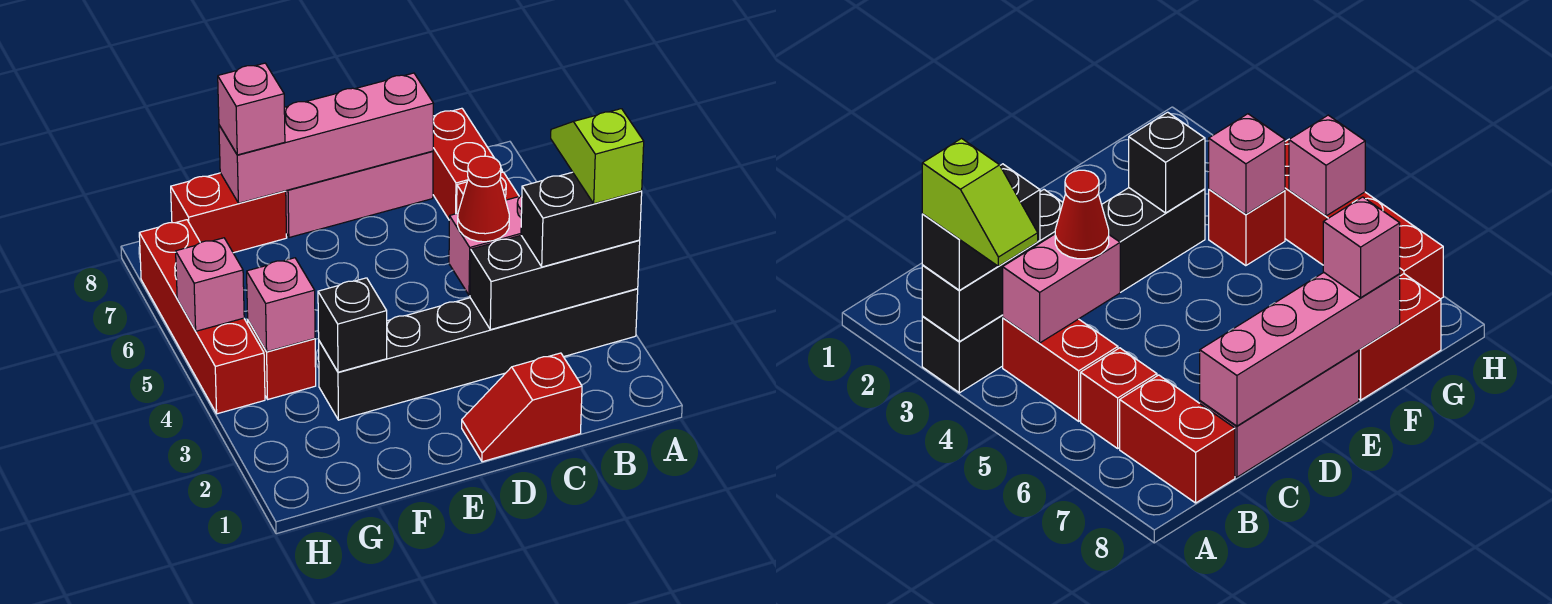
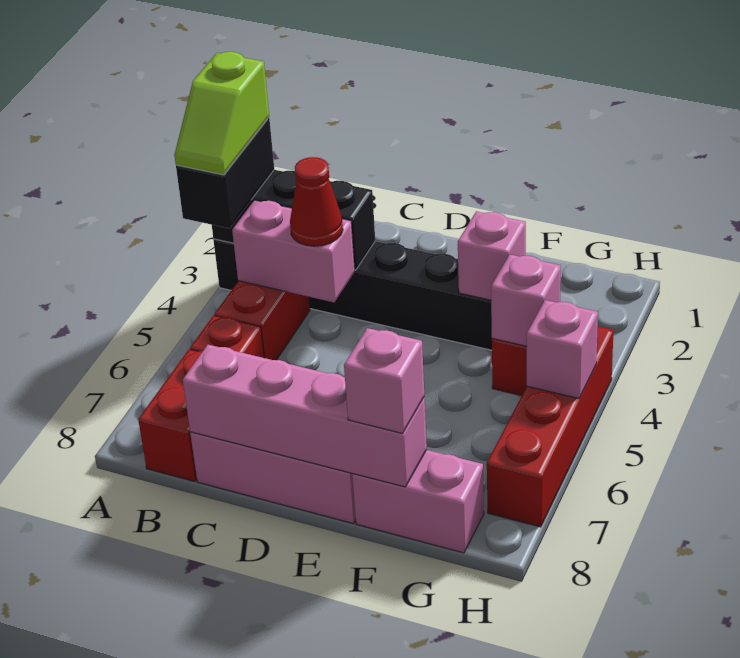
black 1x2 brick [521,172,642,267] -> black 1x2 brick turned to [176,117,274,228]
red 1x2 slope [462,353,582,462] -> none
black 1x1 brick [318,278,387,372] -> pink 1x1 brick [458,211,526,300]
red 1x2 brick [171,173,287,253] -> pink 1x2 brick [352,450,484,553]

